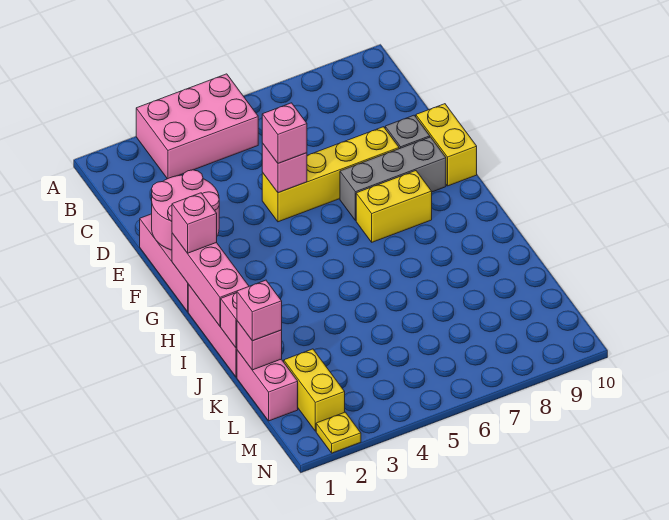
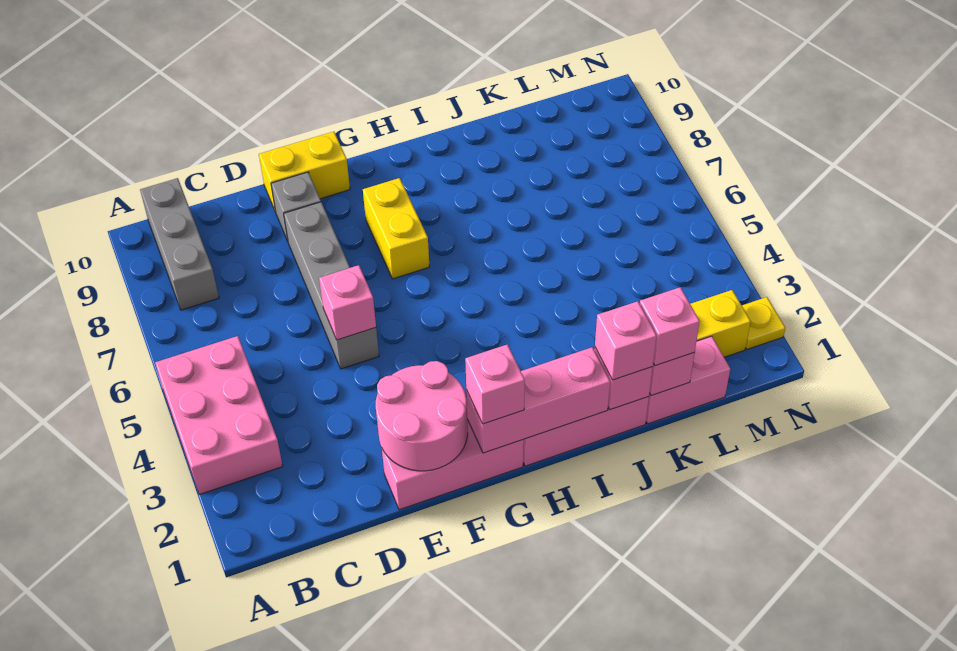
yellow 1x4 brick [262,127,399,222] -> grey 1x4 brick [284,202,379,369]
pink 1x1 brick [262,103,307,163] -> pink 1x1 brick moved to [595,301,657,380]
grey 1x3 brick [340,137,446,221] -> grey 1x3 brick moved to [140,178,219,310]

